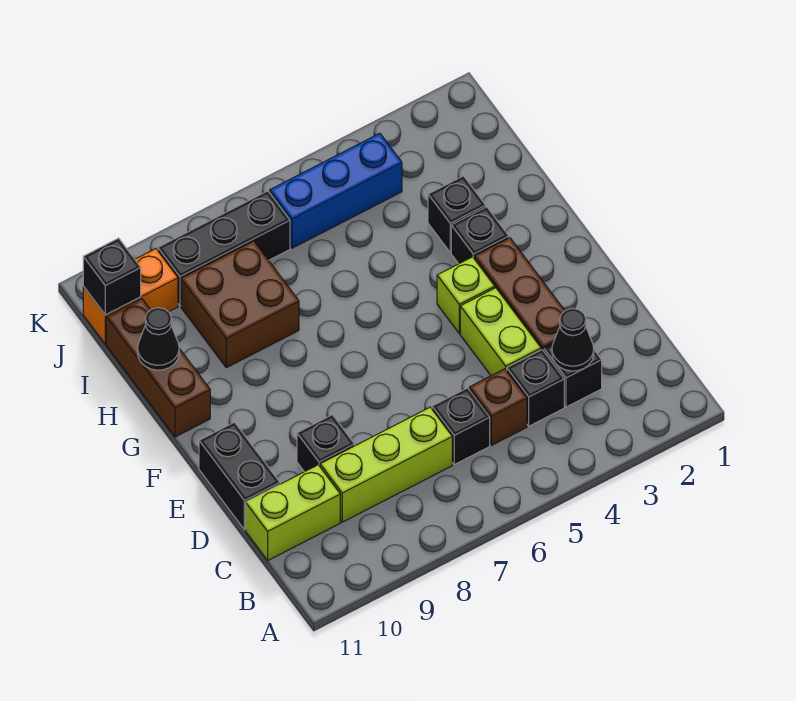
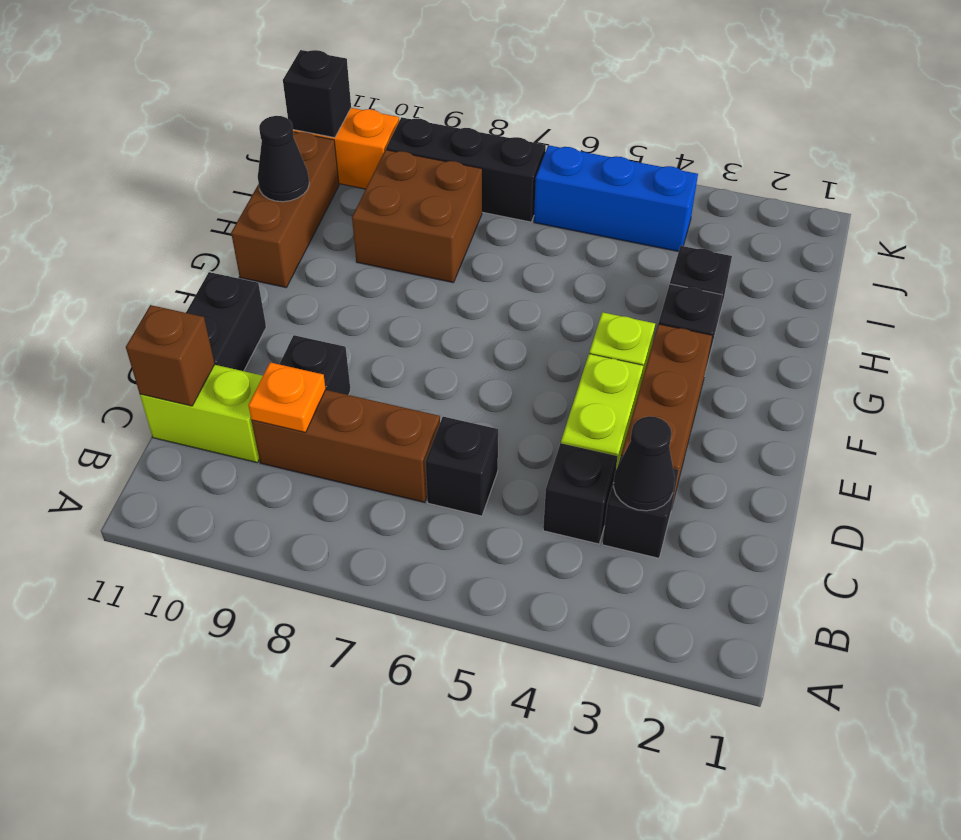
brown 1x1 brick [469,369,527,445] -> brown 1x1 brick moved to [126,305,215,406]
lime 1x3 brick [320,407,452,522] -> brown 1x3 brick [252,390,440,502]
none -> orange 1x1 plate [248,362,326,432]

